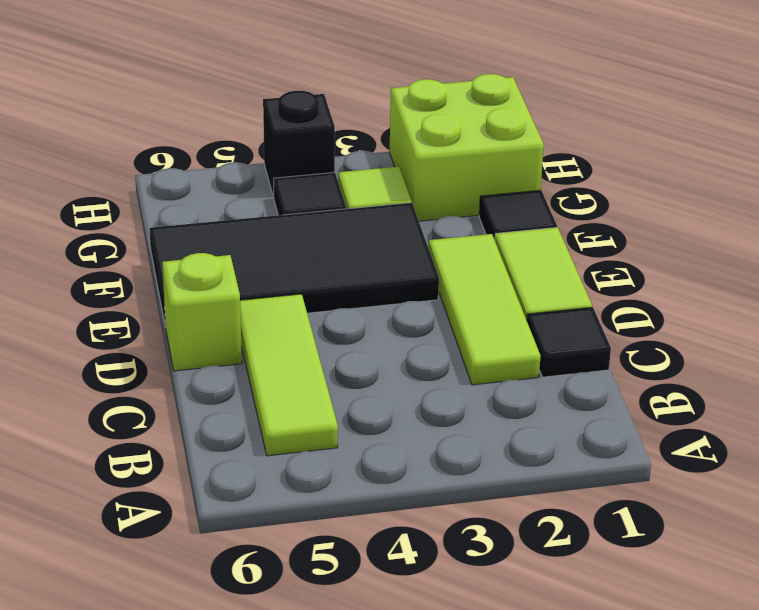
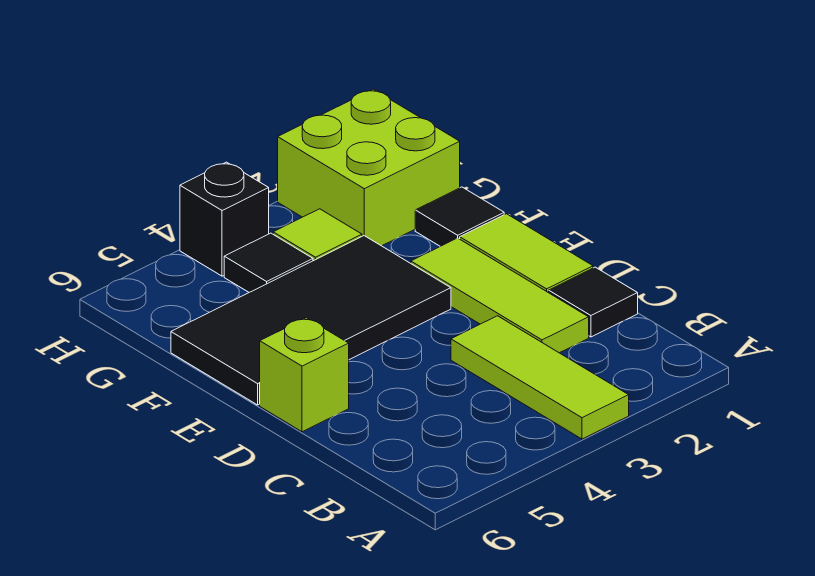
lime 1x3 tile [240,294,338,456] -> lime 1x3 tile moved to [451,316,629,439]

